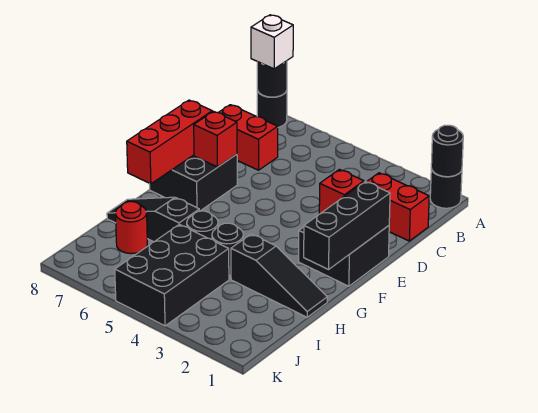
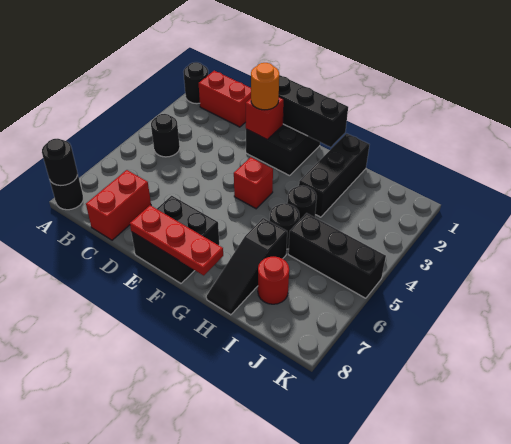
black 1x1 round brick [431,125,463,177] -> black 1x1 round brick moved to [151,114,180,157]
white 1x1 brick [251,15,293,69] -> none
red 1x2 brick [367,173,429,241] -> red 1x2 brick turned to [199,71,251,127]
none -> orange 1x1 round brick [251,63,279,110]
red 1x1 brick [194,111,237,167] -> red 1x1 brick moved to [234,157,273,209]
red 1x3 brick [127,100,212,184] -> red 1x3 plate [130,205,223,275]
black 1x3 slope [231,234,327,317] -> black 1x3 brick [299,133,369,217]
black 2x3 brick [115,224,229,326] -> black 1x3 brick [288,213,386,298]

